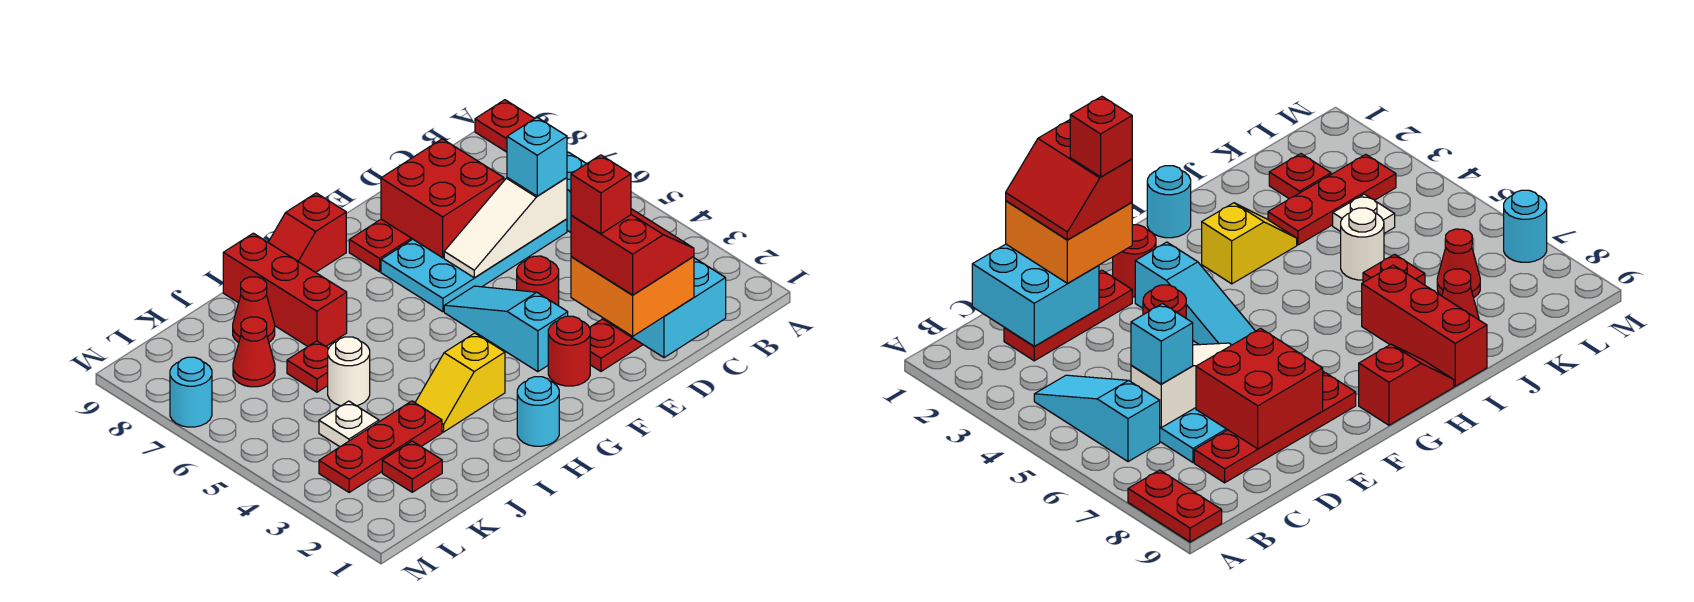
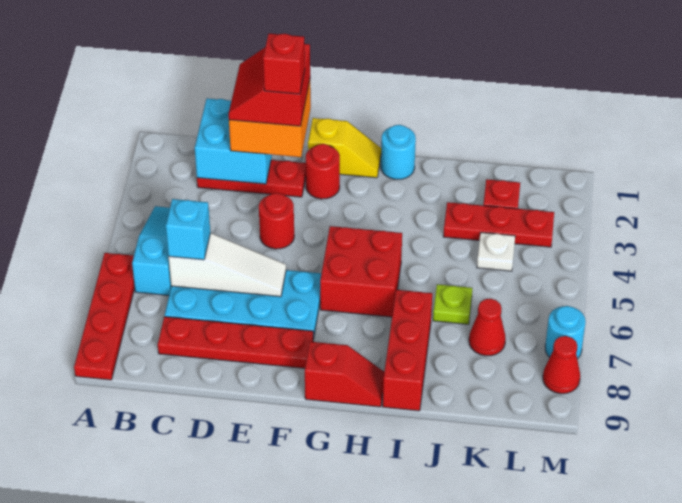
red 1x2 plate [475,100,535,152] -> red 1x4 plate [74,253,135,380]
red 2x2 brick [381,139,504,258] -> red 2x2 brick moved to [320,226,402,317]
cyan 1x3 slope [444,286,568,372] -> none
yellow 1x2 slope [415,333,505,432] -> yellow 1x2 slope moved to [308,118,381,178]
white 1x1 round brick [328,337,370,406] -> none
red 1x1 plate [287,341,328,392] -> lime 1x1 plate [433,284,472,324]
red 1x1 cone [233,277,275,343] -> red 1x1 cone moved to [543,336,580,394]

